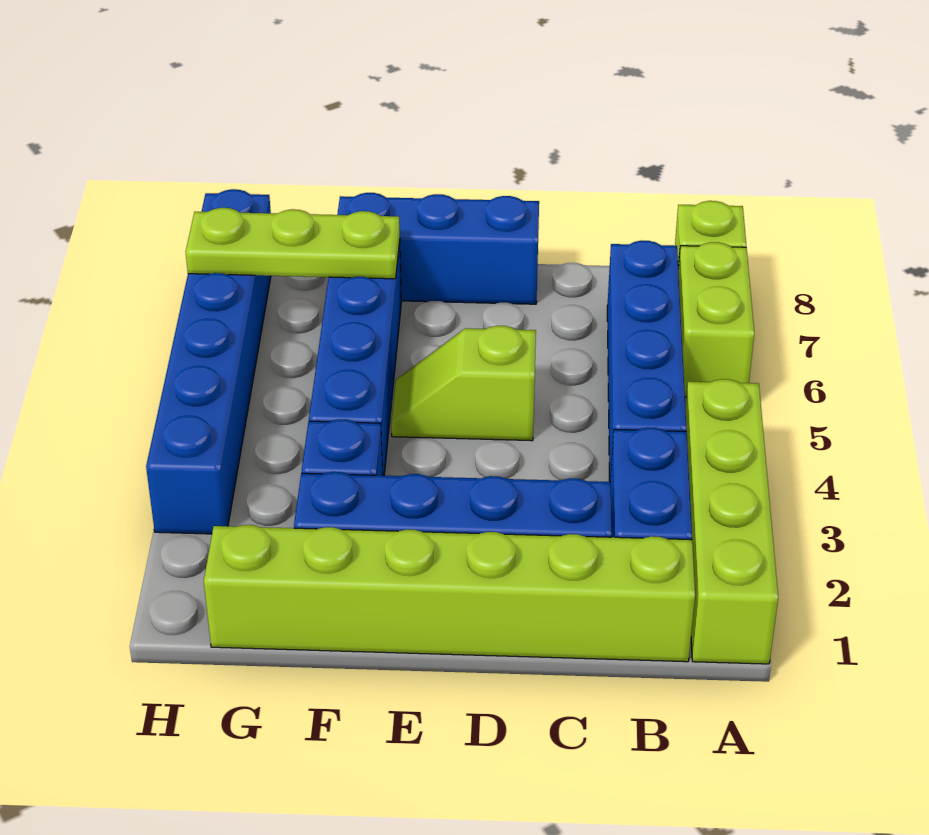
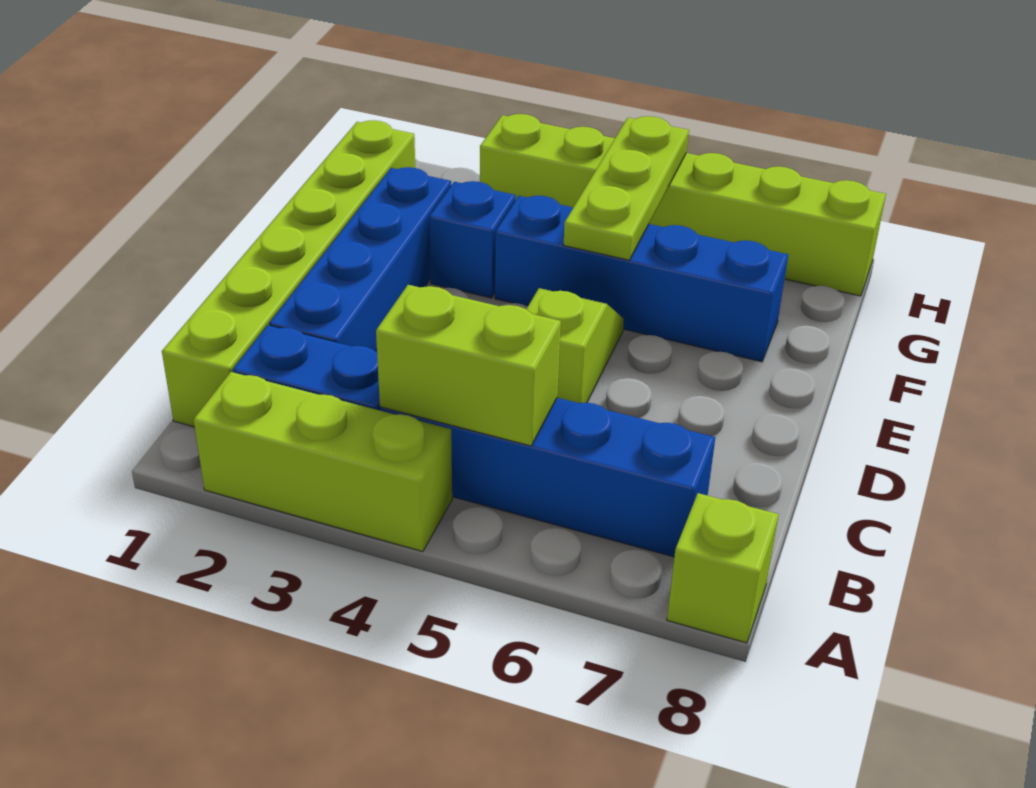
lime 1x4 brick [685,379,778,664] -> lime 1x3 brick [194,372,452,552]
lime 1x2 brick [678,242,754,397] -> lime 1x2 brick moved to [376,285,561,446]
blue 1x3 brick [337,193,539,304] -> none
lime 1x3 plate [186,208,400,279] -> lime 1x3 plate moved to [564,116,689,260]
blue 1x6 brick [146,189,271,534] -> lime 1x6 brick [480,114,886,296]

